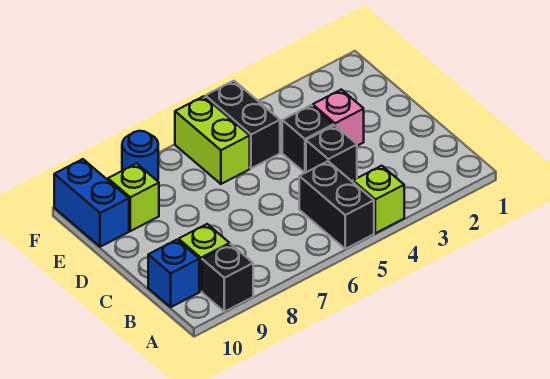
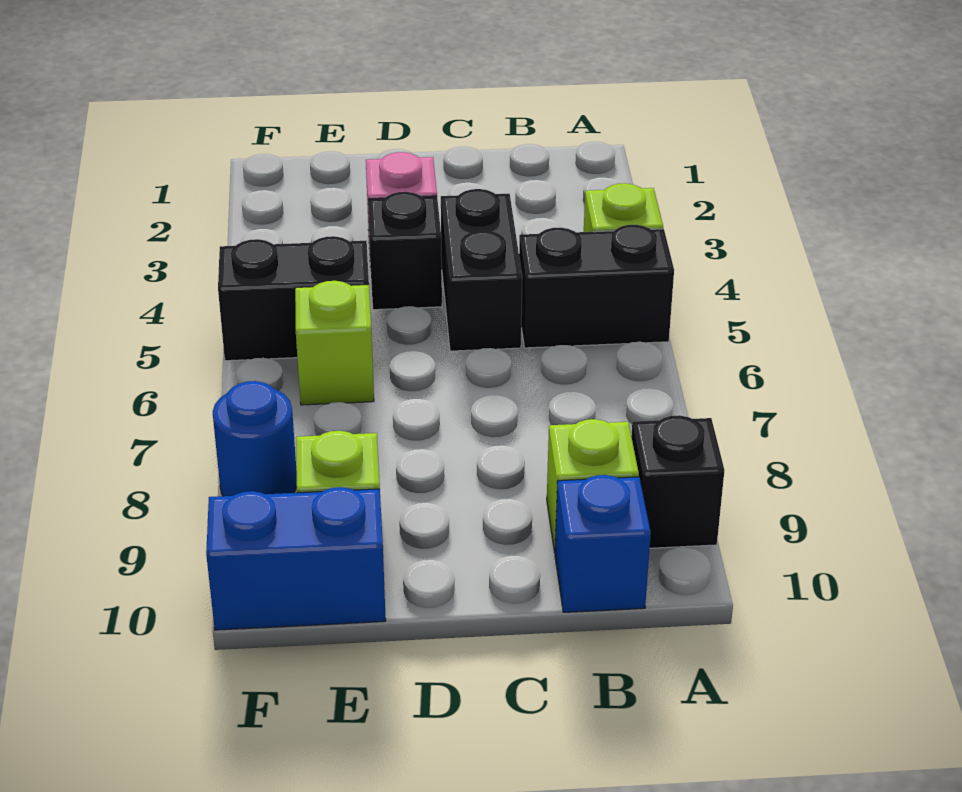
black 1x1 brick [306,125,357,181] -> black 1x2 brick [441,189,522,351]
lime 1x2 brick [175,96,250,184] -> lime 1x1 brick [295,281,374,405]

